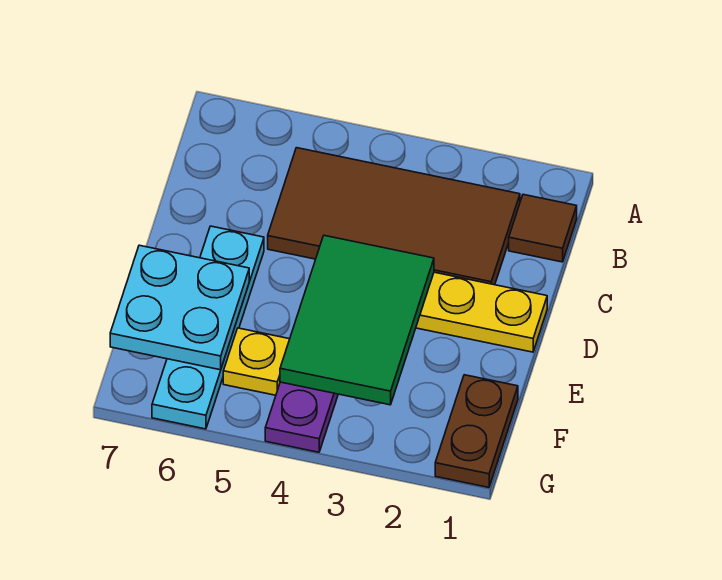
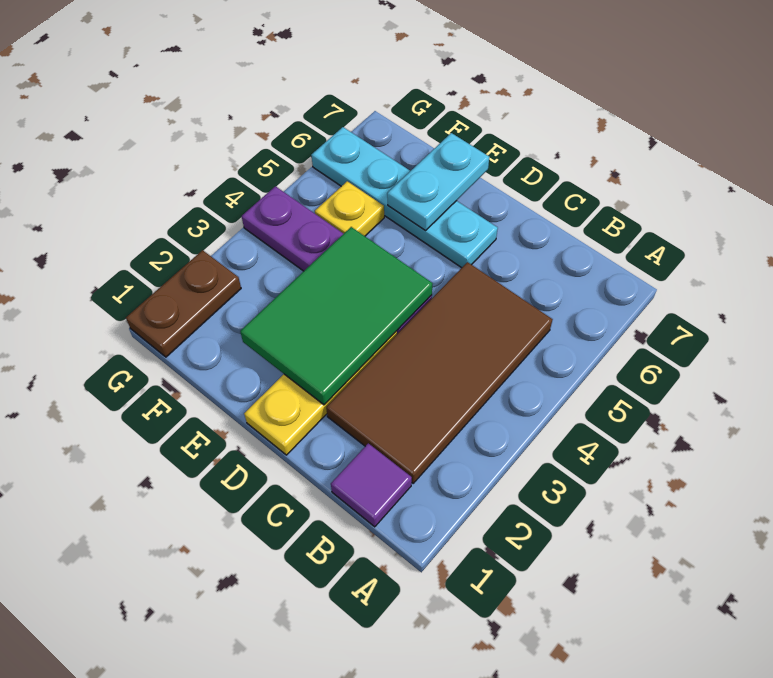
brown 1x1 tile [509,194,577,262] -> purple 1x1 tile [331,443,412,527]
green 2x3 tile [280,235,434,405] -> green 2x3 tile turned to [240,227,433,405]
cyan 2x2 plate [110,245,249,370] -> cyan 1x2 plate [387,133,489,230]
brown 1x2 plate [435,375,518,487] -> brown 1x2 plate turned to [126,250,241,357]

